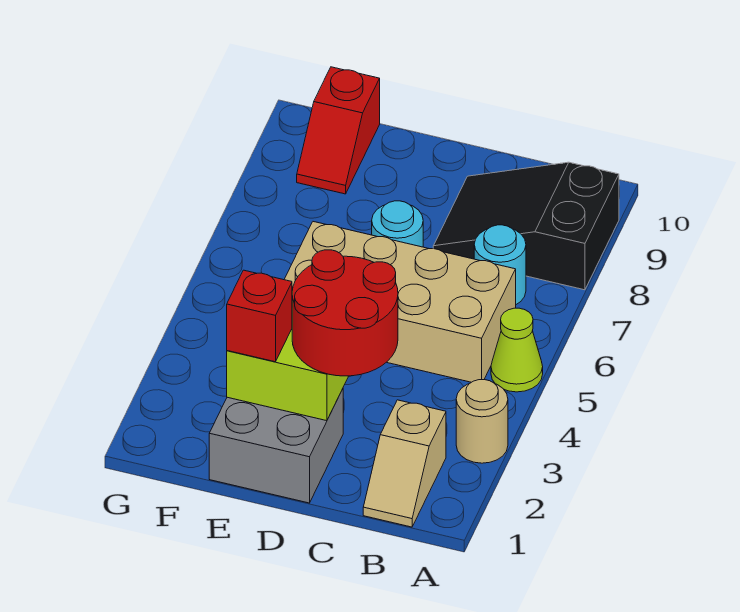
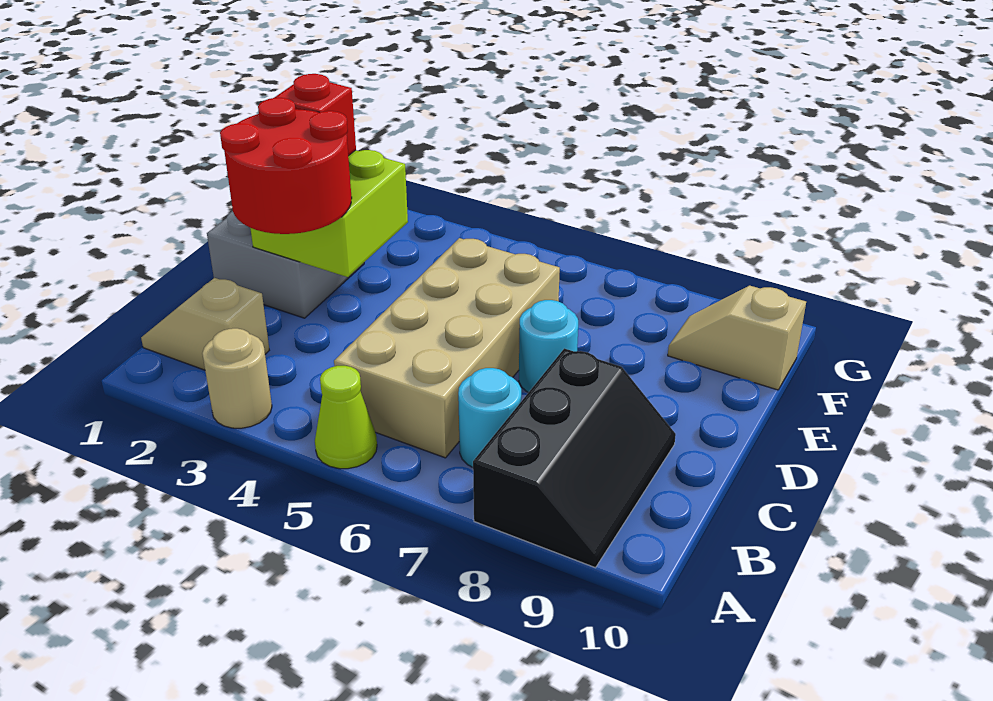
black 2x3 slope [433,162,619,290] -> black 2x3 slope turned to [473,348,676,568]
red 1x2 slope [297,67,380,194] -> tan 1x2 slope [668,286,806,390]

